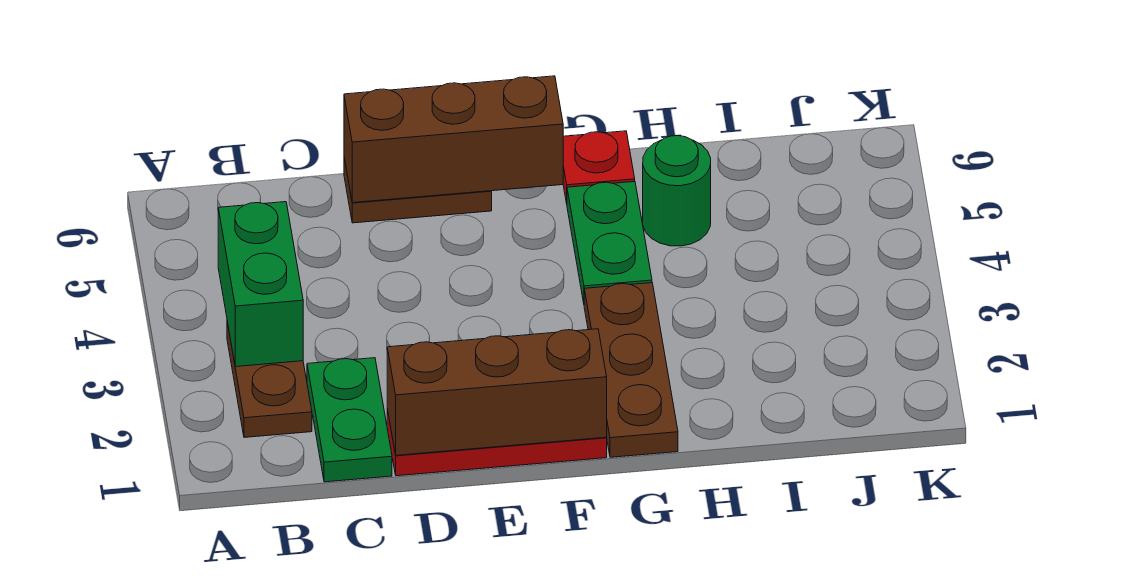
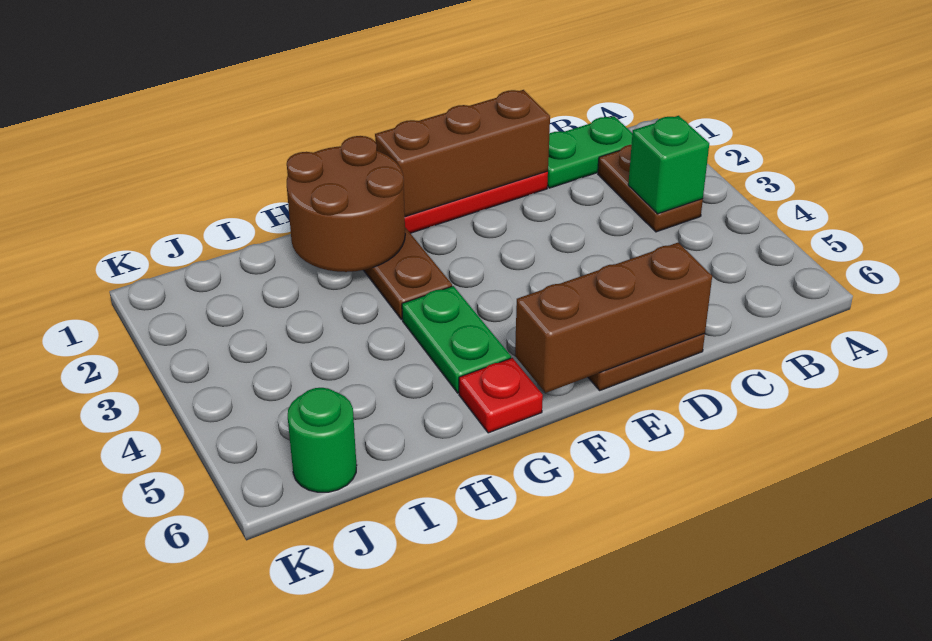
green 1x2 brick [218,202,303,367] -> green 1x1 brick [628,116,709,214]
green 1x2 plate [307,358,392,482] -> green 1x2 plate turned to [547,116,632,188]
none -> brown 2x2 round brick [287,136,405,272]
green 1x1 round brick [643,136,711,246] -> green 1x1 round brick moved to [288,388,357,492]

